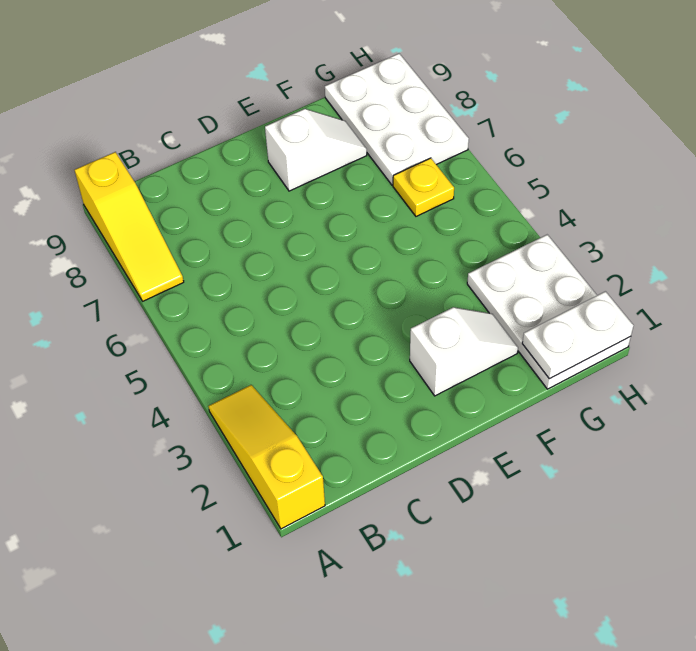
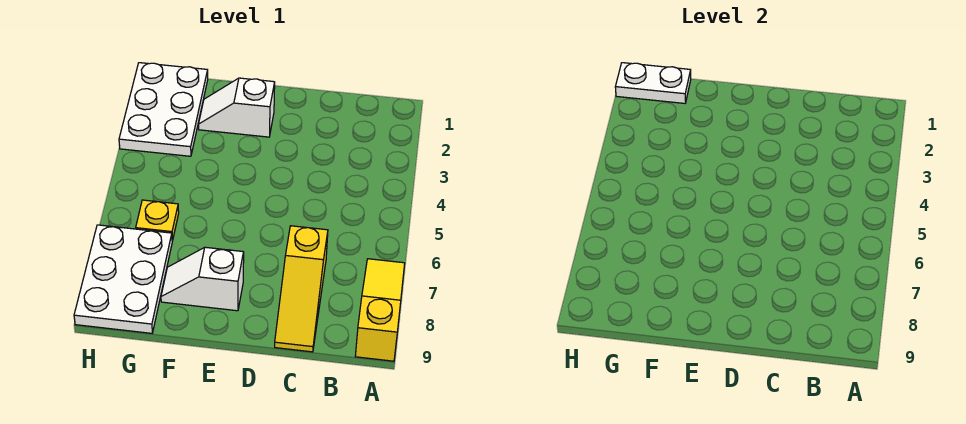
yellow 1x3 slope [209,385,325,529] -> yellow 1x3 slope moved to [275,226,328,352]

